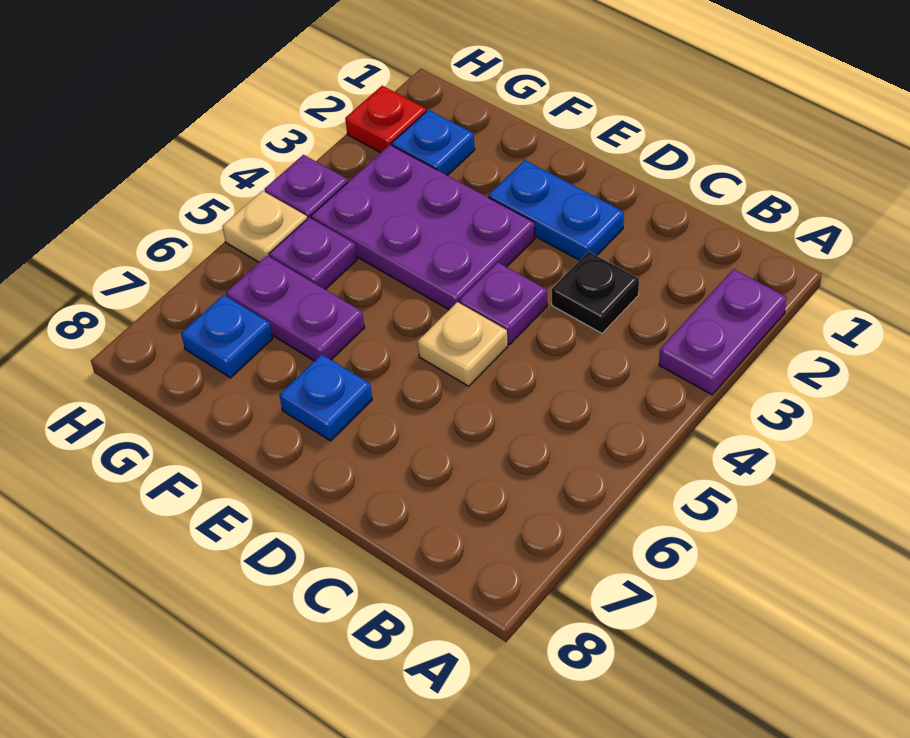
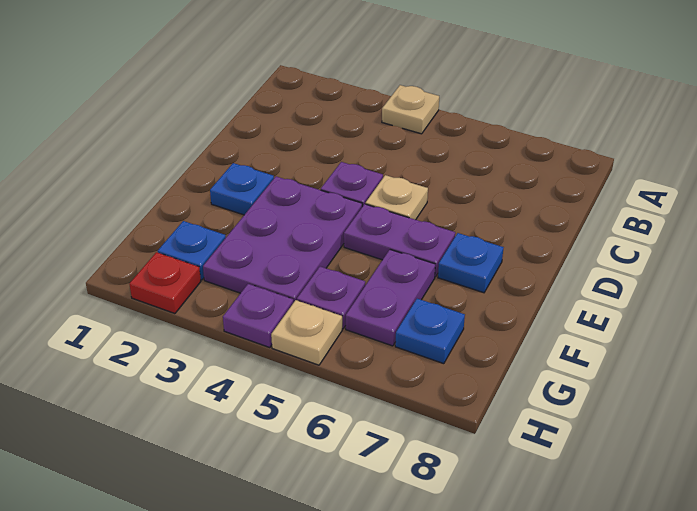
purple 1x2 plate [659,269,787,395] -> purple 1x2 plate moved to [344,204,455,277]
none -> tan 1x1 plate [382,85,439,134]
black 1x1 plate [552,252,639,333] -> none
blue 1x2 plate [488,160,624,260] -> blue 1x1 plate [210,163,274,215]

